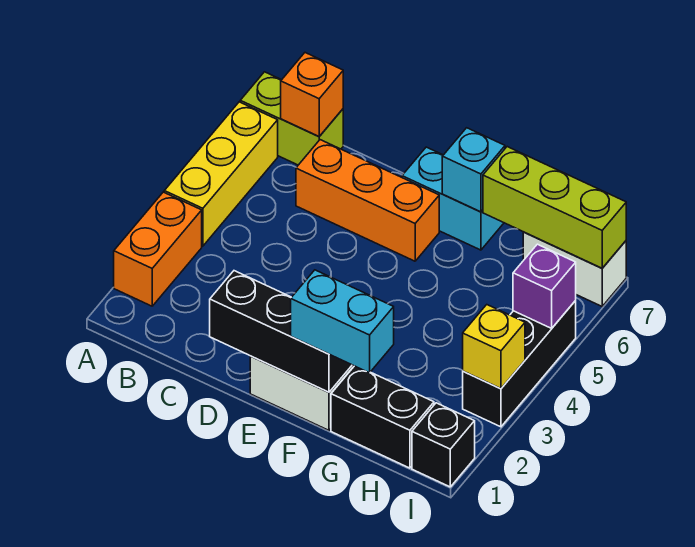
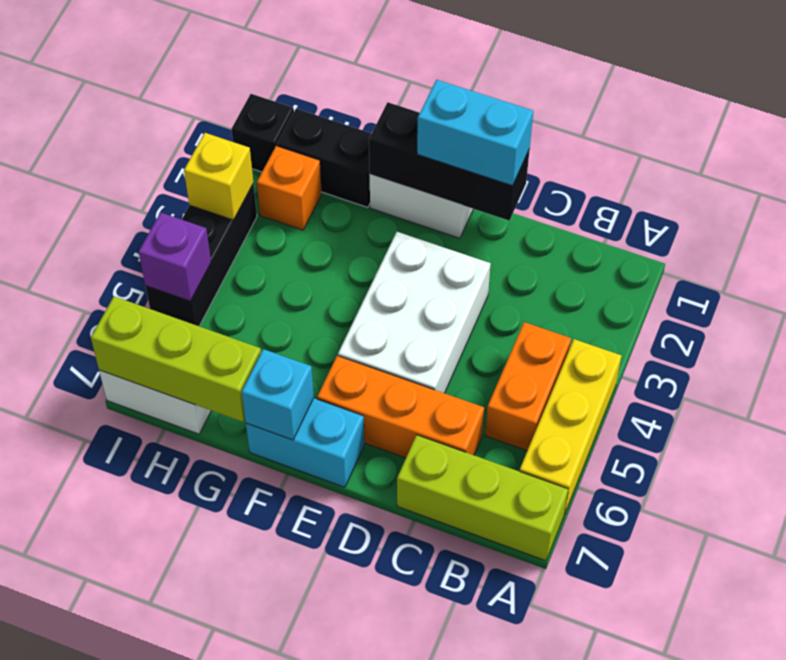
orange 1x2 brick [114,192,202,306] -> orange 1x2 brick moved to [485,322,571,451]
lime 1x2 brick [240,72,343,165] -> lime 1x3 brick [397,435,568,561]
orange 1x1 brick [281,53,343,137] -> orange 1x1 brick moved to [257,146,322,230]
none -> white 2x3 brick [338,232,491,393]
cyan 1x2 brick [291,270,394,373] -> cyan 1x2 brick moved to [417,80,533,186]

